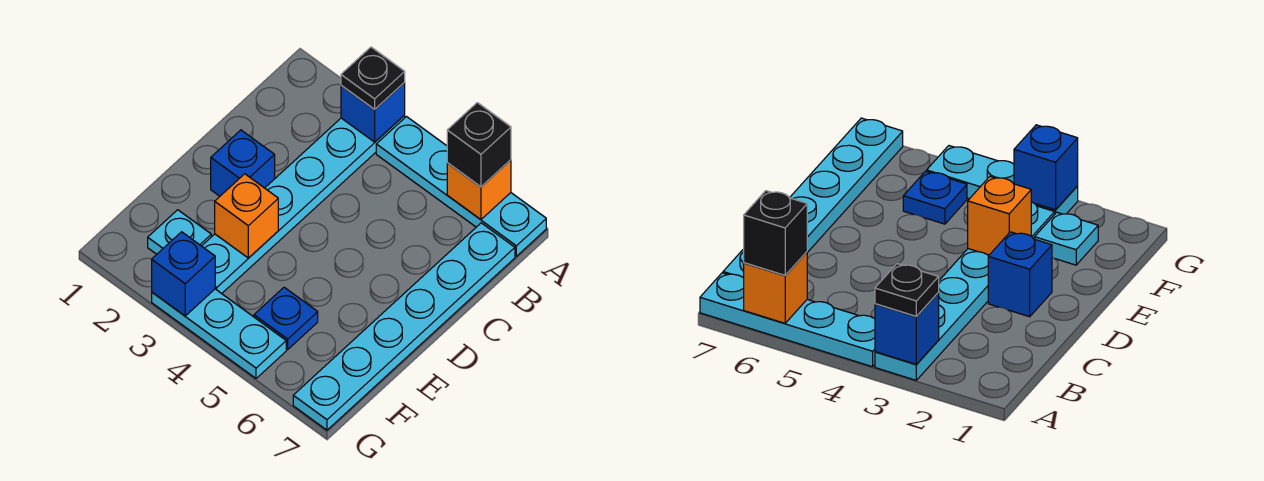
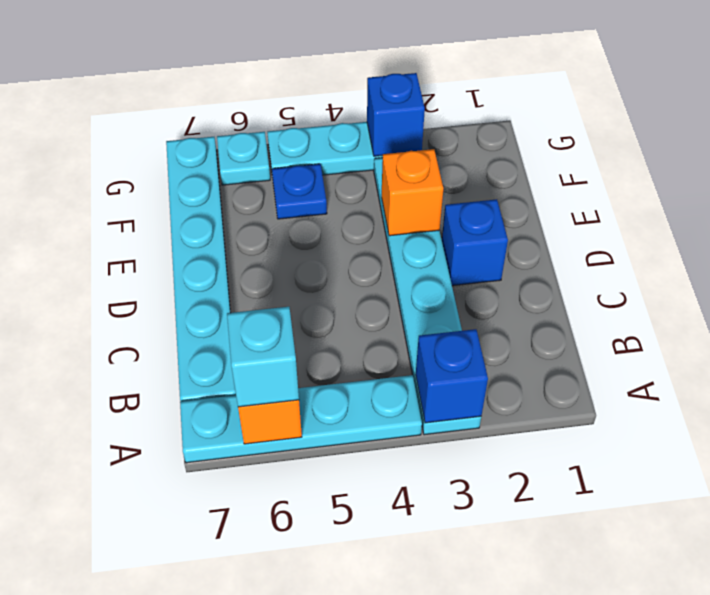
black 1x1 plate [341,47,405,109] -> none
black 1x1 brick [447,103,511,187] -> cyan 1x1 brick [227,307,299,407]
cyan 1x1 plate [148,210,211,254] -> cyan 1x1 plate moved to [217,132,270,185]

